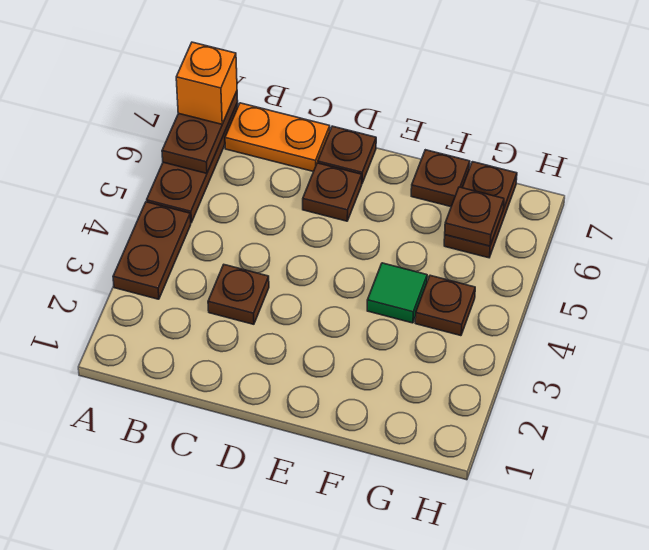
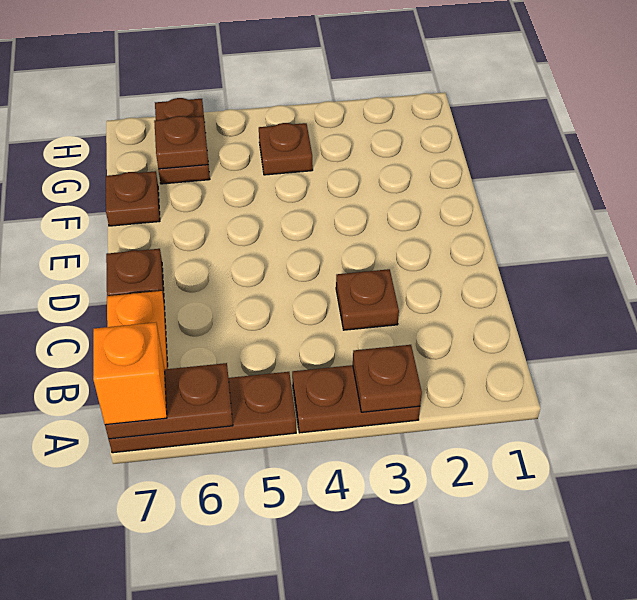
brown 1x1 plate [303,163,362,221] -> brown 1x1 plate moved to [353,345,422,412]
green 1x1 tile [367,263,427,323] -> none
brown 1x2 plate [444,162,517,258] -> brown 1x2 plate turned to [155,98,210,184]

